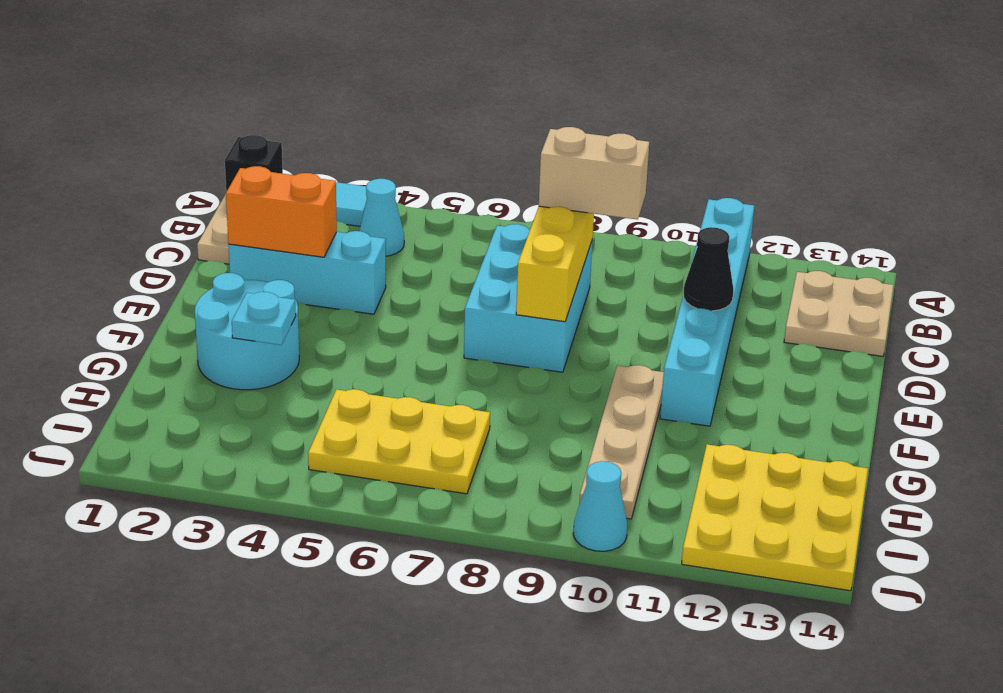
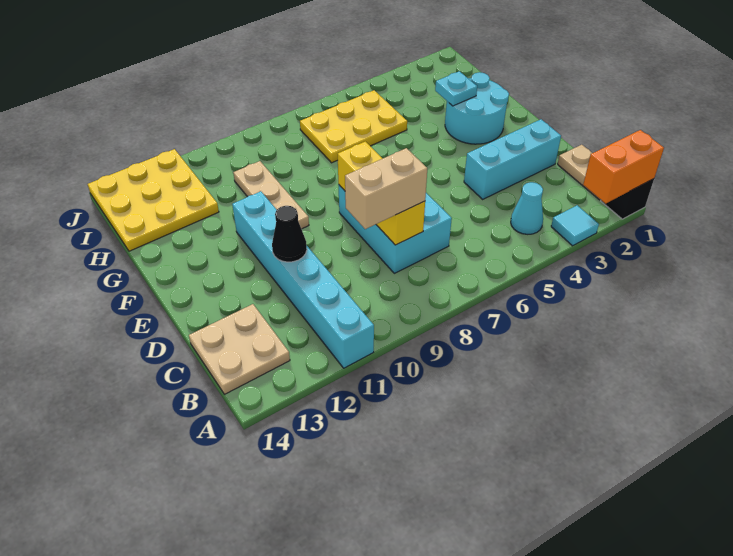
orange 1x2 brick [226,166,337,257] -> orange 1x2 brick moved to [583,130,664,203]
tan 1x4 plate [579,365,664,519] -> tan 1x3 plate [233,161,309,229]
cyan 1x1 cone [573,461,627,551] -> none

